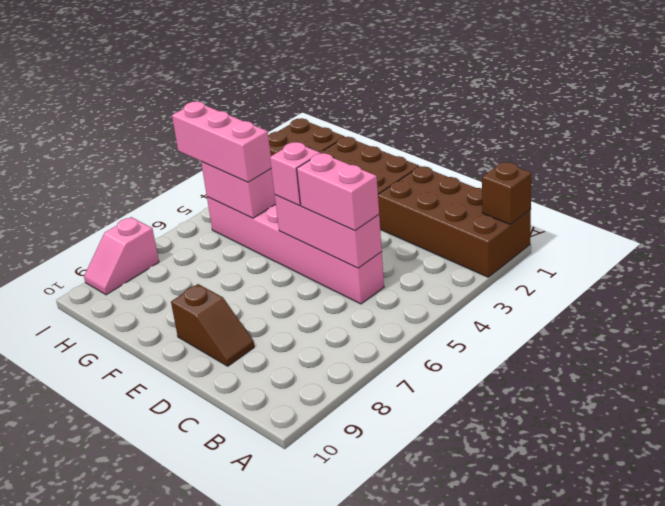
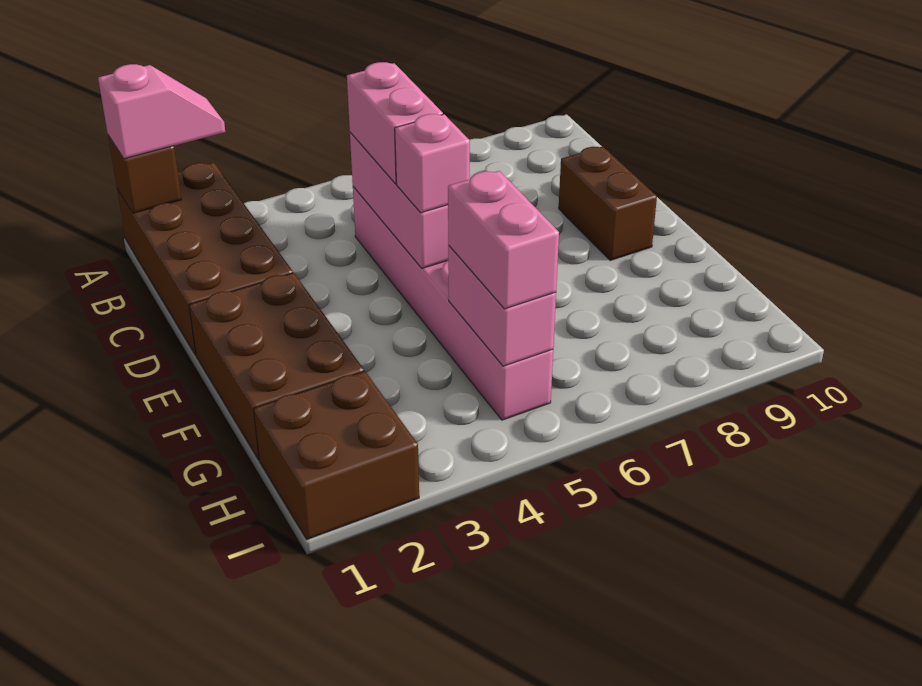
brown 1x2 slope [171,284,254,366] -> brown 1x2 brick [559,147,657,261]
pink 1x3 brick [172,101,271,182] -> pink 1x2 brick [448,171,559,309]
pink 1x2 slope [84,217,159,295] -> pink 1x2 slope moved to [98,64,225,159]

